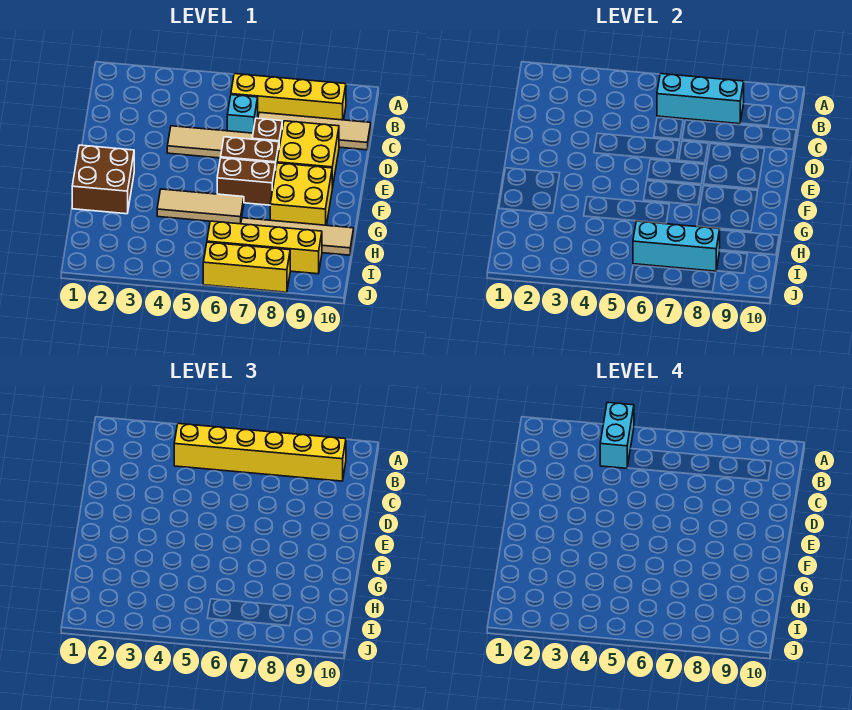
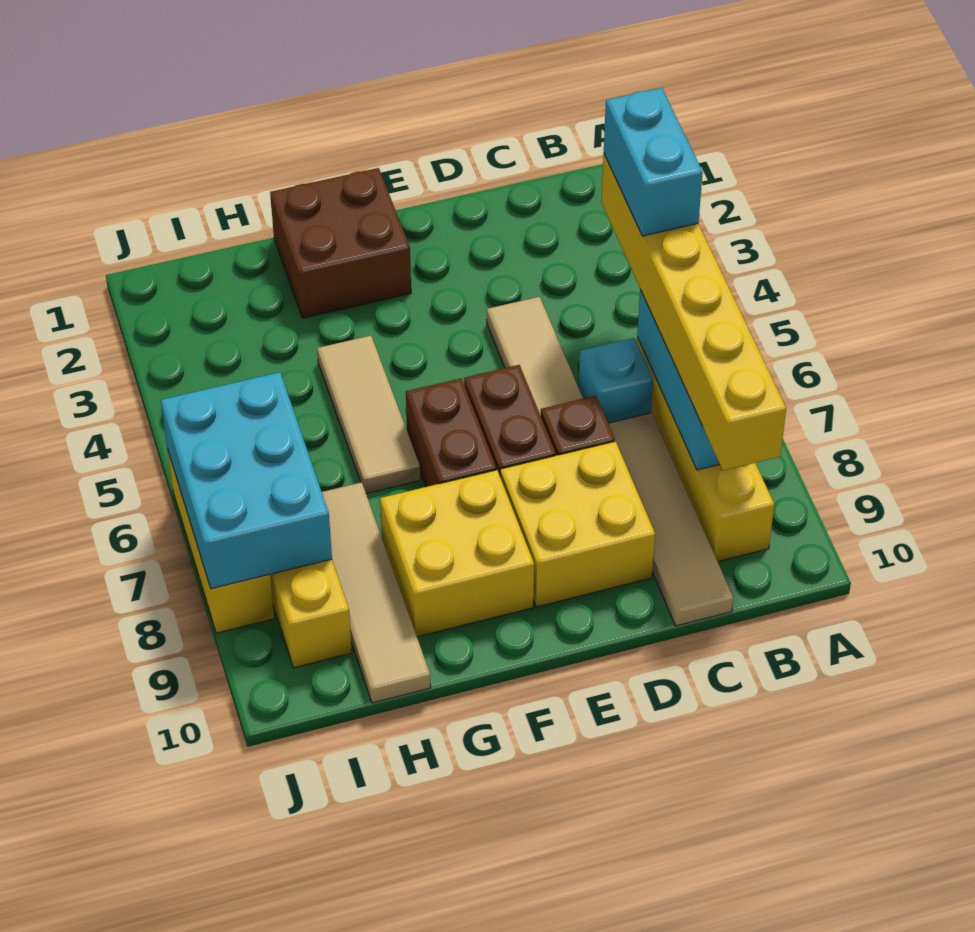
cyan 1x2 brick [600,402,634,468] -> cyan 1x2 brick turned to [604,88,703,236]
cyan 1x3 brick [633,221,720,271] -> cyan 2x3 brick [161,372,332,589]

